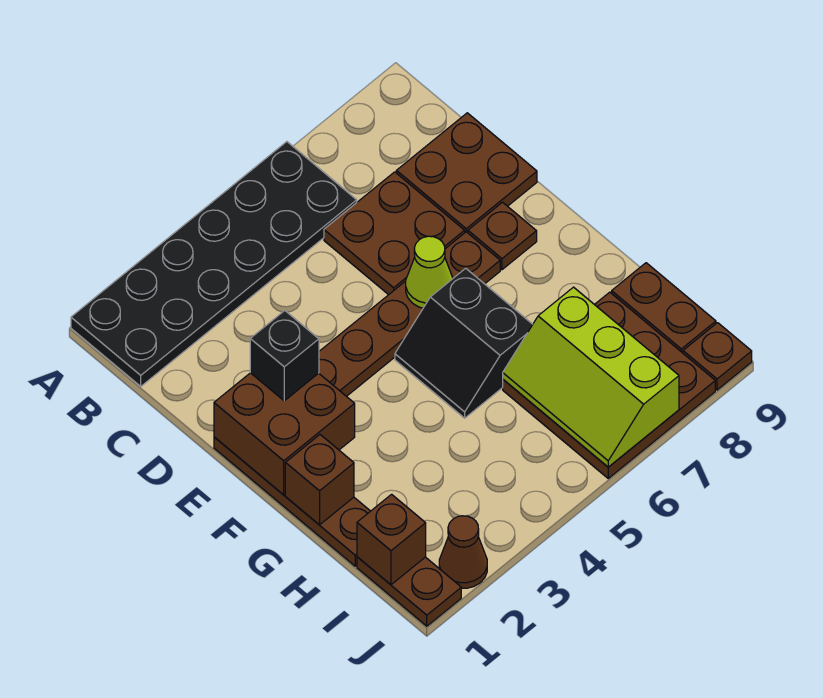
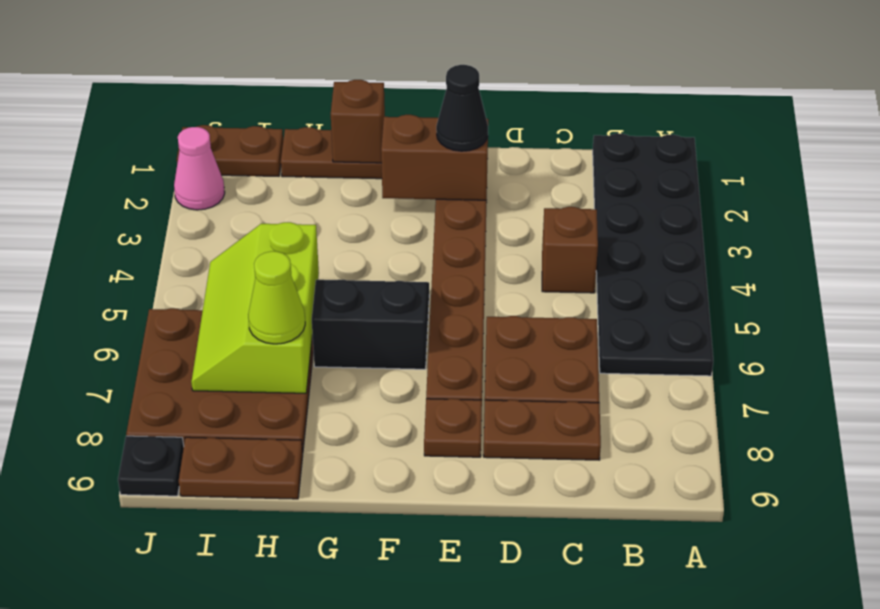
brown 2x2 plate [396,113,537,233] -> brown 1x2 plate [484,400,601,460]
brown 2x2 brick [214,373,355,495] -> brown 1x2 brick [381,115,488,200]
black 1x1 brick [250,311,319,401] -> black 1x1 cone [436,65,488,151]
lime 1x1 cone [406,236,453,308] -> lime 1x1 cone moved to [248,251,305,344]
lime 2x3 slope [503,287,679,467] -> lime 2x3 slope turned to [191,222,319,393]
brown 1x1 brick [357,494,426,585] -> brown 1x1 brick moved to [542,207,598,293]
brown 1x1 cone [439,516,487,588] -> pink 1x1 cone [174,127,225,210]
brown 1x1 plate [683,323,752,390] -> black 1x1 plate [118,436,184,496]

